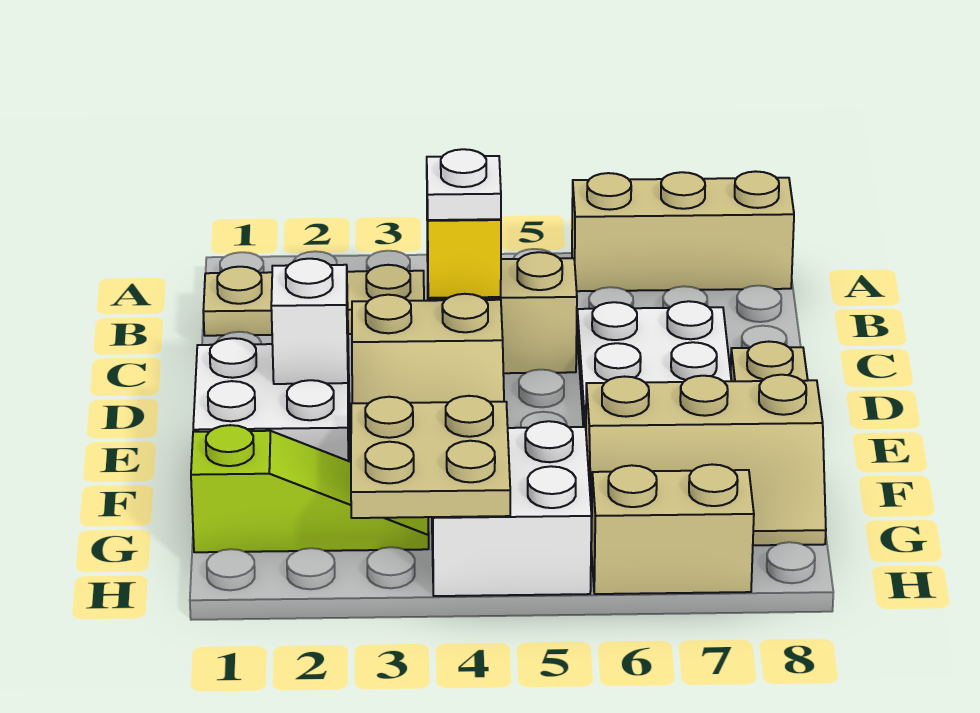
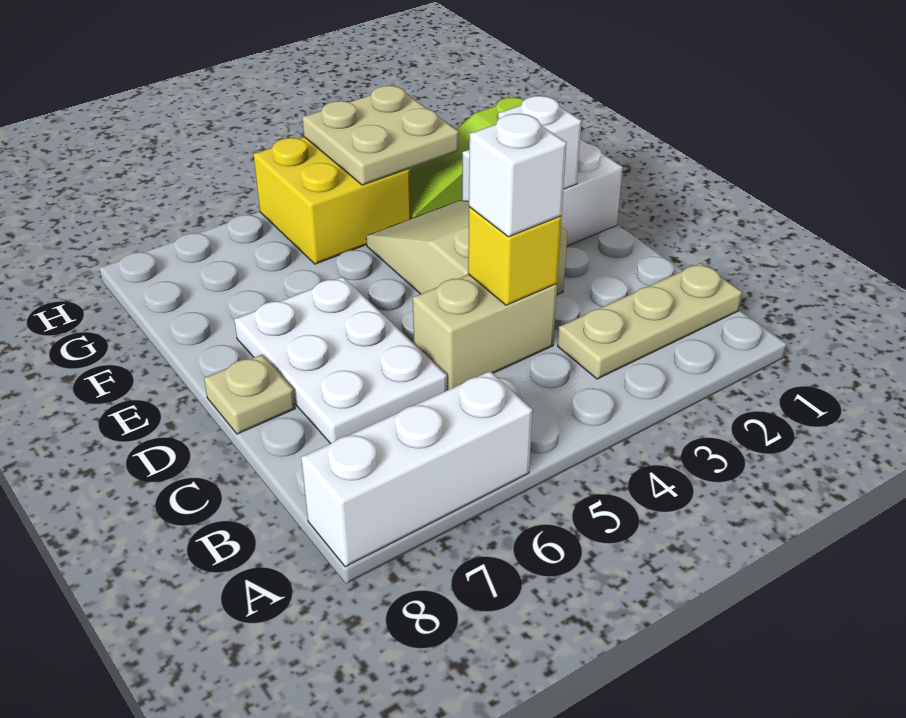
tan 1x3 brick [572,171,794,291] -> white 1x3 brick [301,371,533,567]
white 1x1 plate [427,149,501,220] -> white 1x1 brick [469,114,567,237]
tan 2x3 slope [586,375,826,545] -> none
white 2x2 brick [432,421,592,596] -> yellow 2x2 brick [253,137,411,264]
tan 1x2 brick [591,464,754,594] -> none

